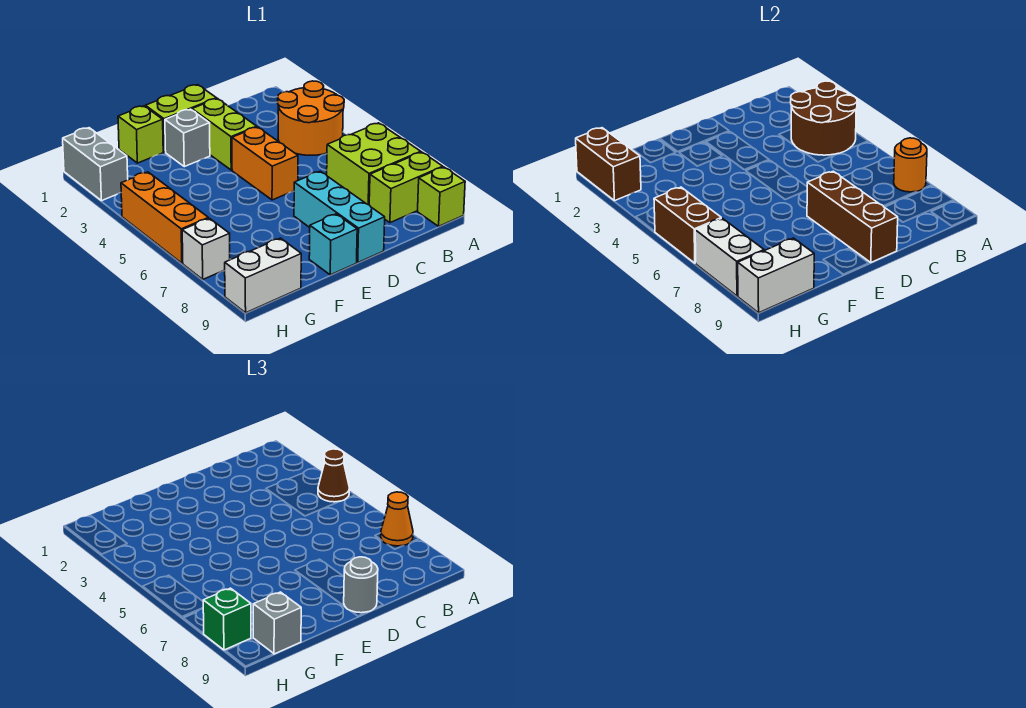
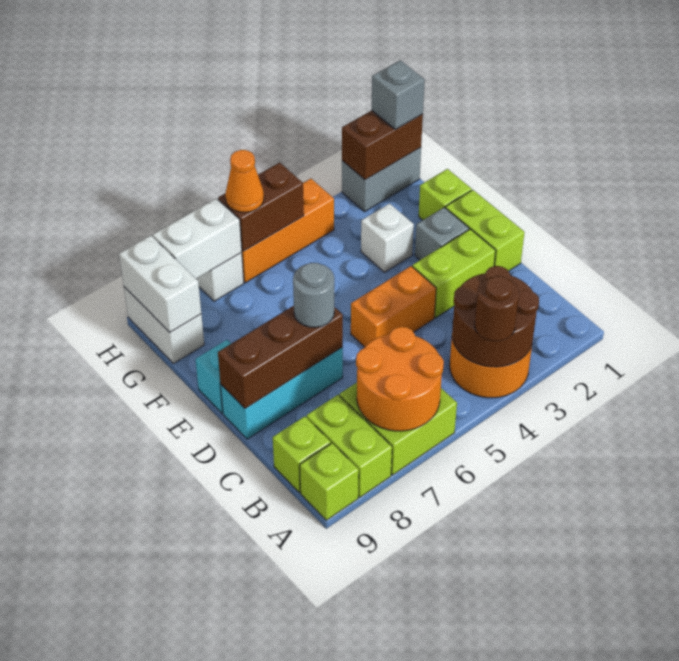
brown 1x1 cone [318,449,349,502] -> brown 1x1 round brick [475,276,519,341]
orange 1x1 round brick [894,138,927,192] -> orange 2x2 round brick [356,327,444,431]
orange 1x1 cone [381,492,413,546] -> orange 1x1 cone moved to [225,150,264,213]
none -> lime 1x1 brick [273,416,331,492]
grey 1x1 round brick [344,557,378,613] -> grey 1x1 round brick moved to [293,263,334,328]
none -> white 1x1 brick [361,204,414,272]
grey 1x1 brick [253,592,301,654] -> grey 1x1 brick moved to [371,60,425,129]
green 1x1 brick [203,588,251,650] -> none

